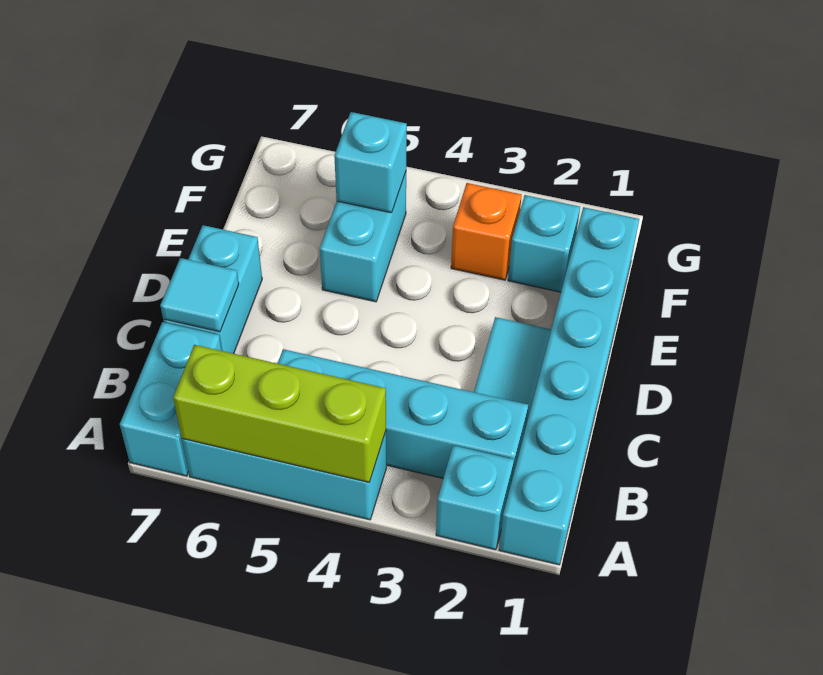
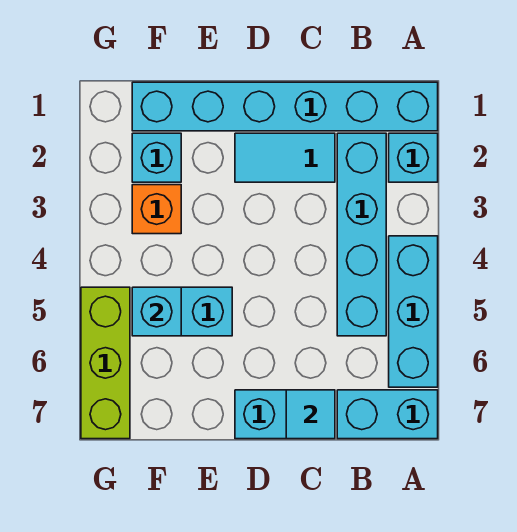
lime 1x3 brick [173,345,386,482] -> lime 1x3 brick moved to [81,287,130,439]

